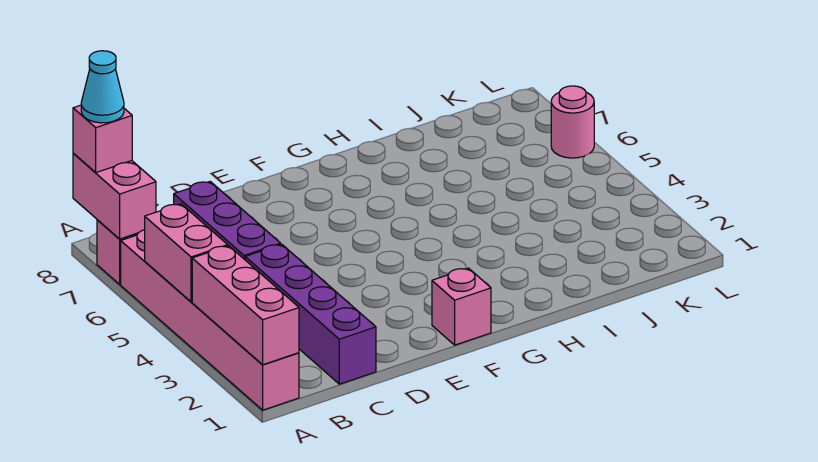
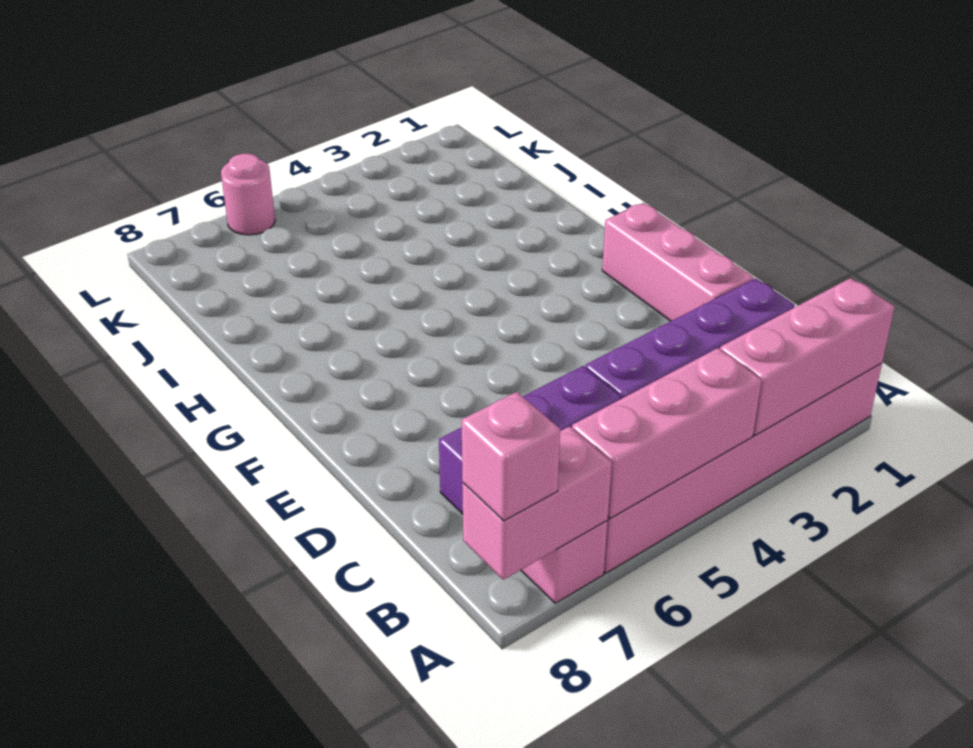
pink 1x2 brick [145,204,228,302] -> pink 1x3 brick [572,348,762,519]
cyan 1x1 cone [81,51,124,123] -> none
pink 1x1 brick [432,268,491,345] -> pink 1x3 brick [602,203,754,321]

